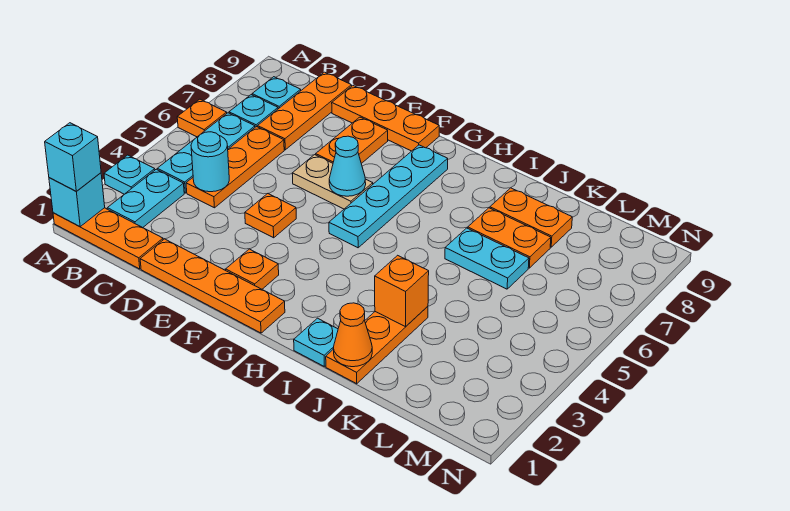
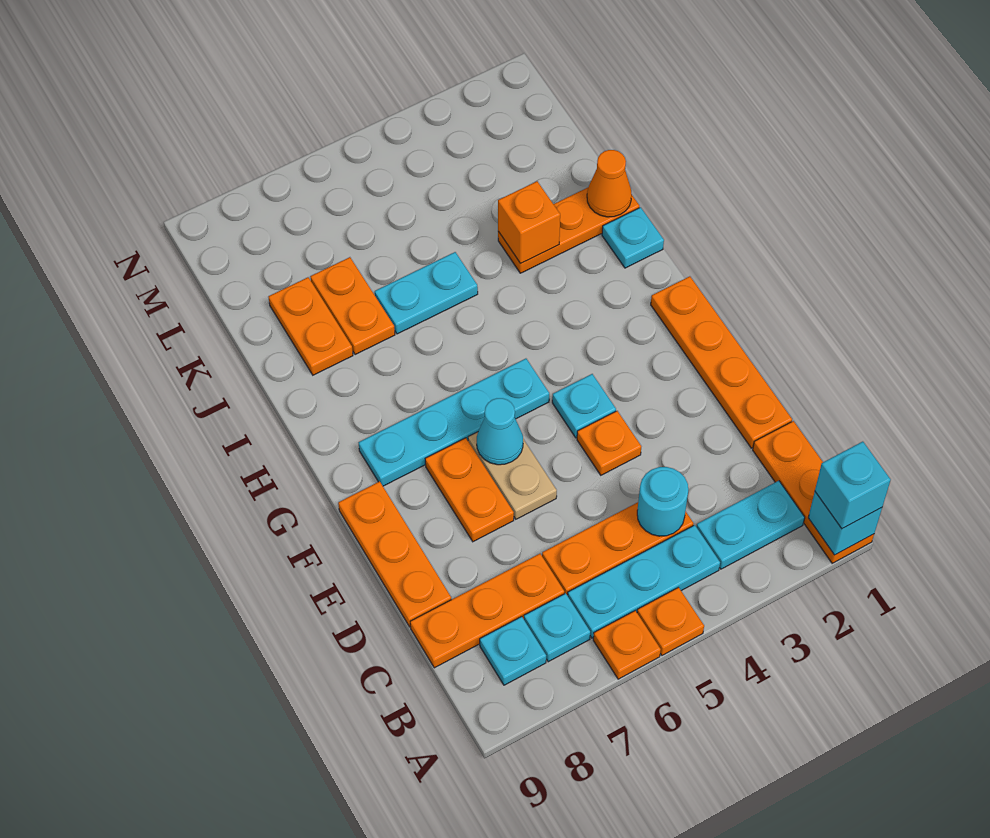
cyan 1x1 plate [104,155,155,194] -> cyan 1x1 plate moved to [552,374,616,438]
orange 1x2 plate [316,117,388,164] -> orange 1x2 plate turned to [425,438,514,542]
orange 1x1 plate [226,249,279,289] -> orange 1x1 plate moved to [637,587,704,655]
cyan 1x2 plate [445,228,529,289] -> cyan 1x2 plate turned to [375,252,478,334]

